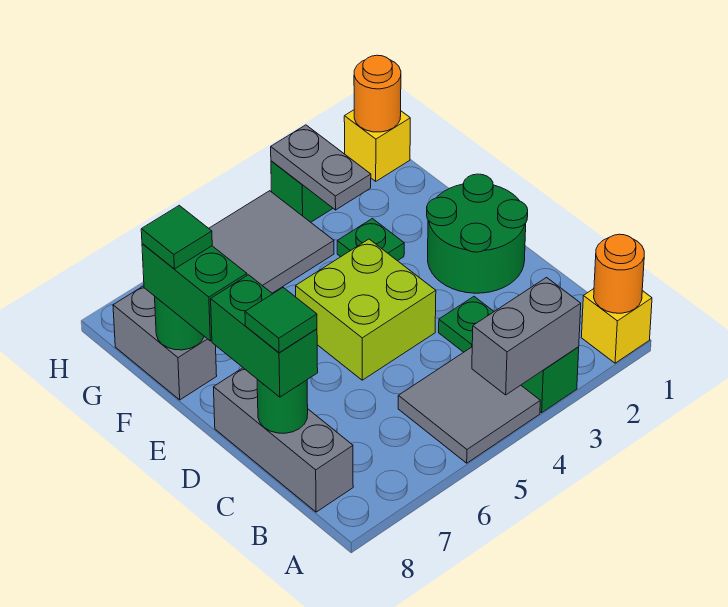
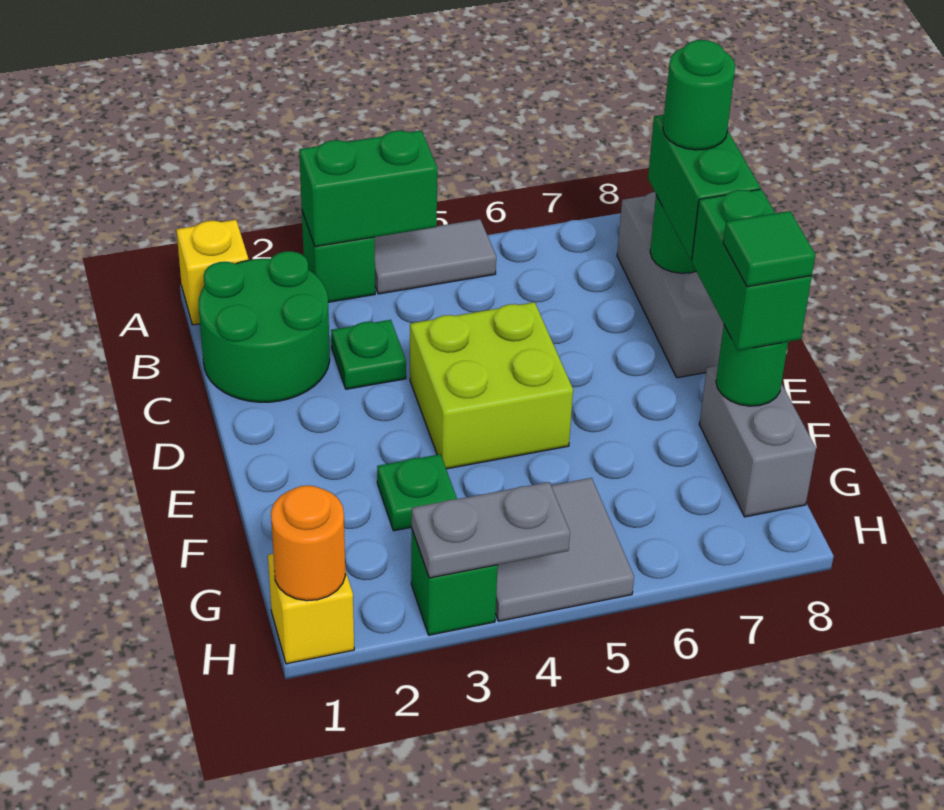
orange 1x1 round brick [594,234,644,313] -> none
grey 1x2 brick [472,278,581,395] -> green 1x2 brick [299,131,437,247]
grey 2x2 tile [398,347,540,463] -> grey 1x2 tile [374,219,496,294]
green 1x1 tile [245,288,317,353] -> green 1x1 round brick [663,40,735,150]
green 2x2 round brick [427,174,528,293] -> green 2x2 round brick moved to [198,251,330,402]
grey 1x2 plate [271,125,371,210] -> grey 1x2 plate turned to [412,482,570,578]

